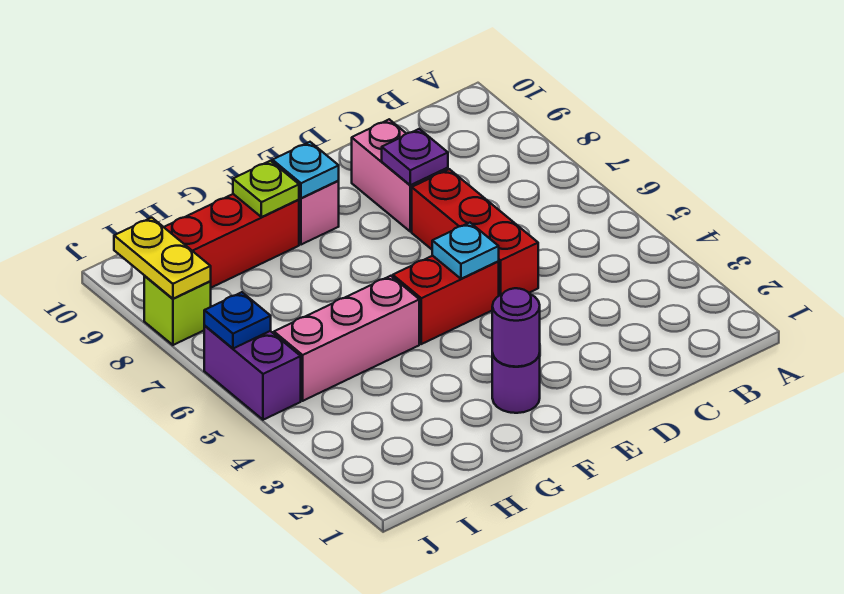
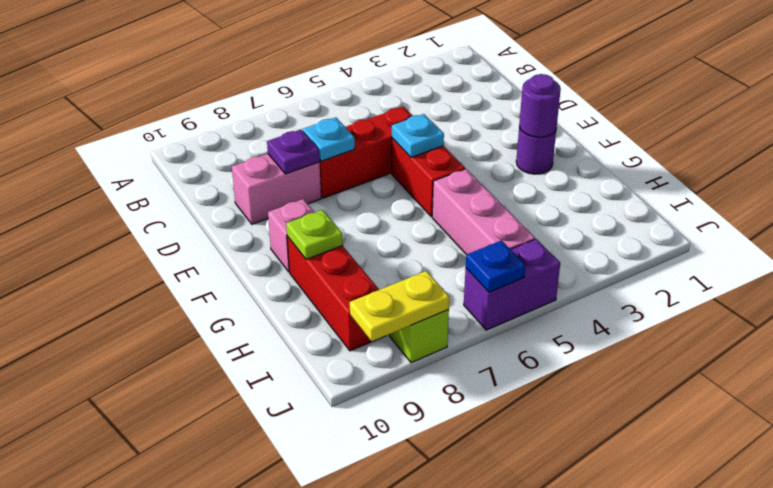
cyan 1x1 plate [272,142,339,198] -> cyan 1x1 plate moved to [303,117,355,161]

